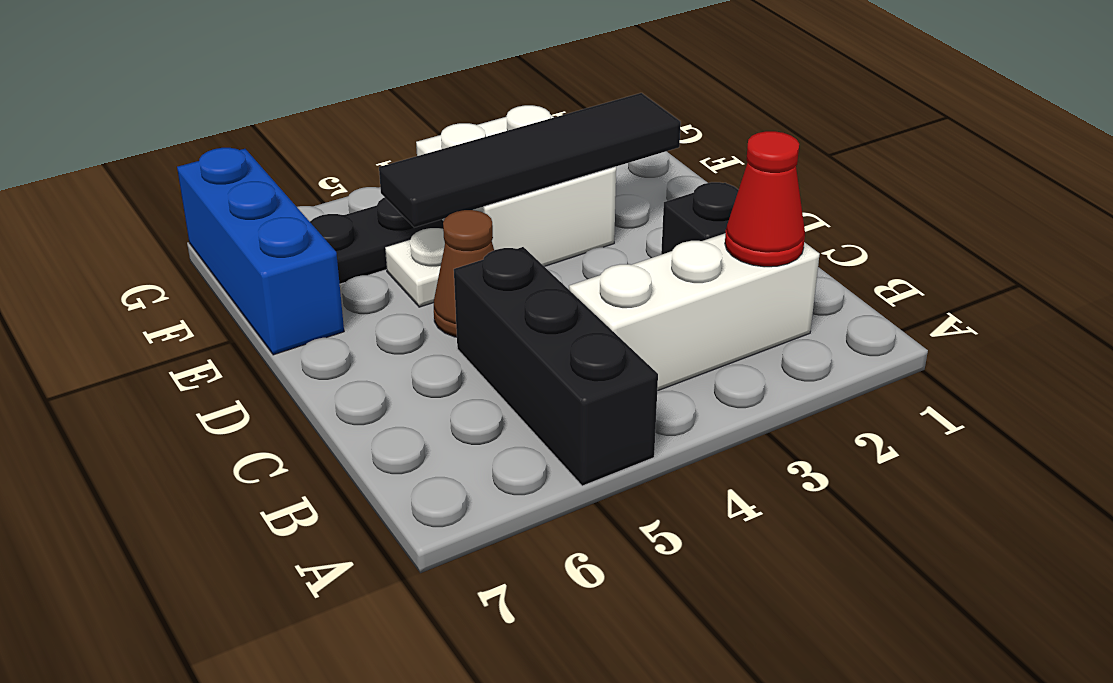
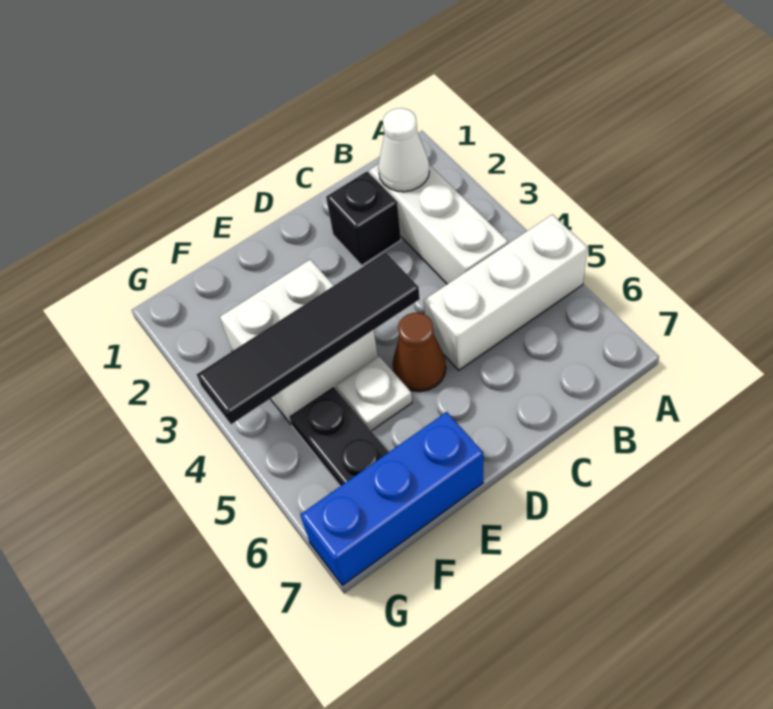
black 1x3 brick [454,247,658,486] -> white 1x3 brick [424,214,588,370]
red 1x1 cone [725,131,805,267] -> white 1x1 cone [378,108,429,192]
black 1x4 tile [379,93,681,227] -> black 1x4 tile turned to [197,252,420,424]

